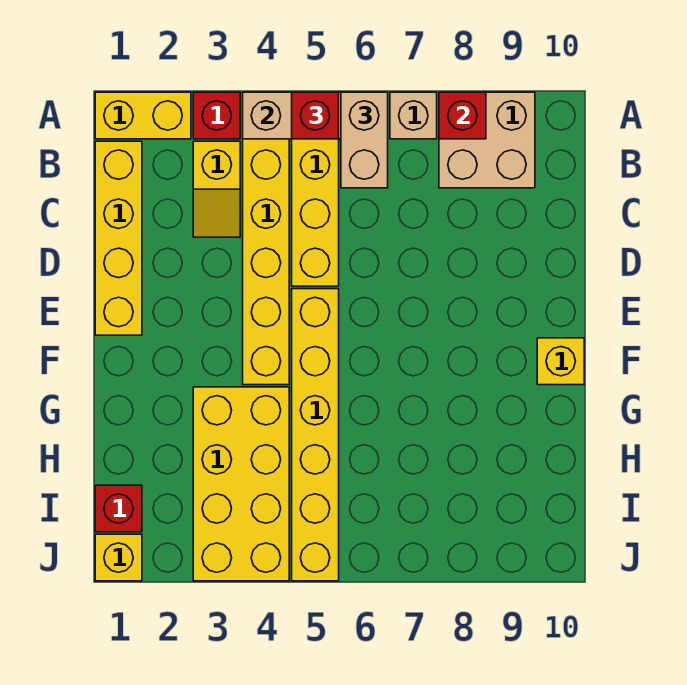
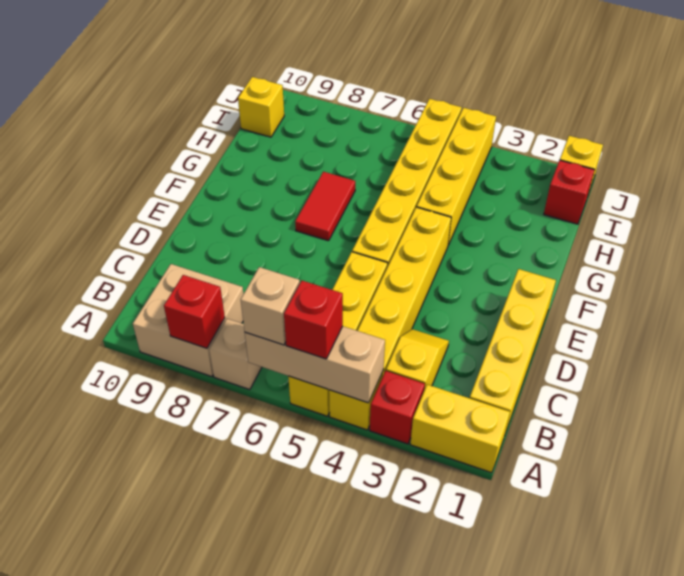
tan 1x2 brick [341,92,388,188] -> tan 1x1 brick [241,267,300,345]
none -> red 1x2 tile [295,172,355,241]
yellow 1x1 brick [537,338,584,385] -> yellow 1x1 brick moved to [238,77,284,137]
yellow 2x4 brick [193,387,289,581] -> yellow 1x4 brick [417,108,496,245]

